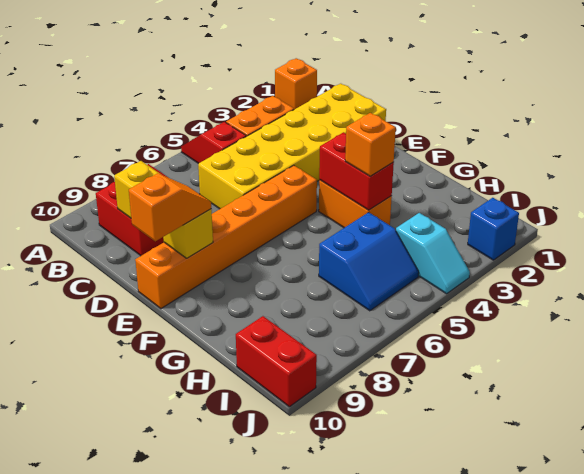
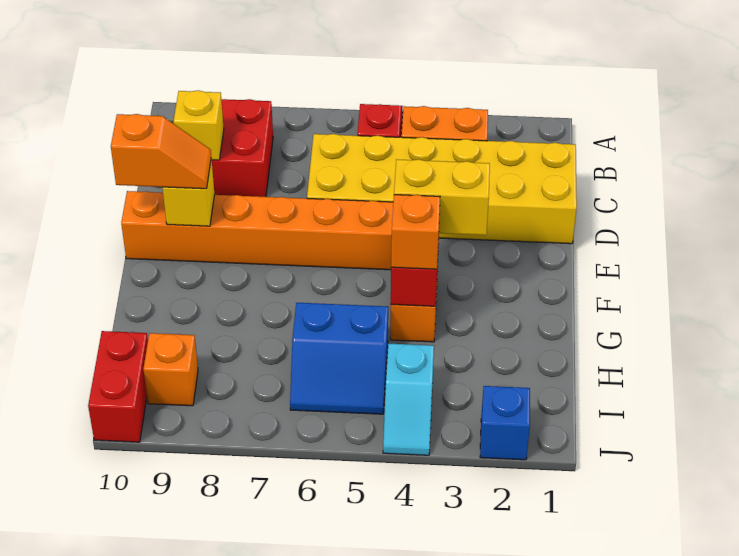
orange 1x1 brick [275,58,317,109] -> orange 1x1 brick moved to [143,333,198,406]
none -> yellow 1x2 brick [394,159,490,235]

